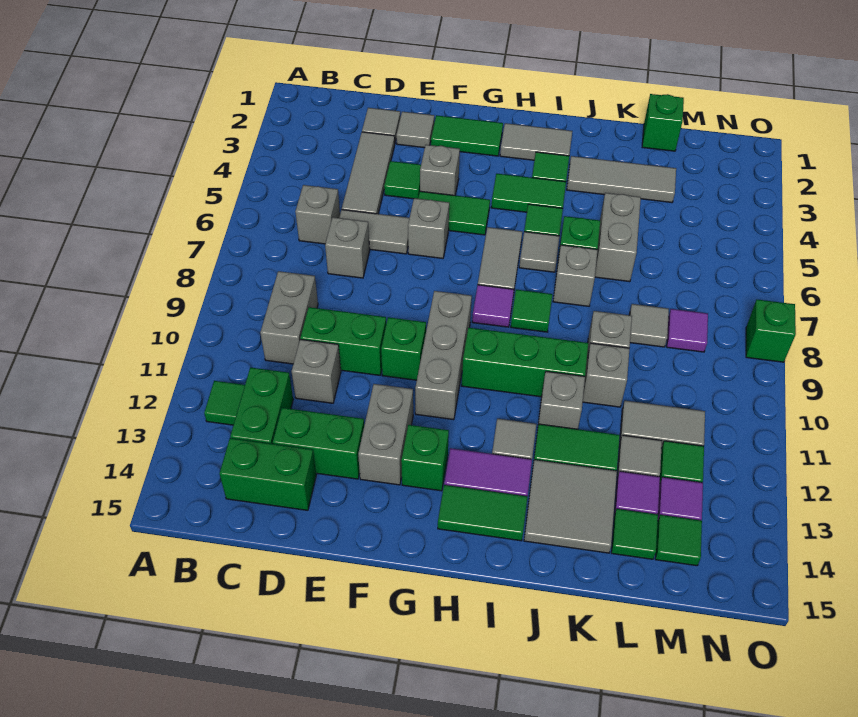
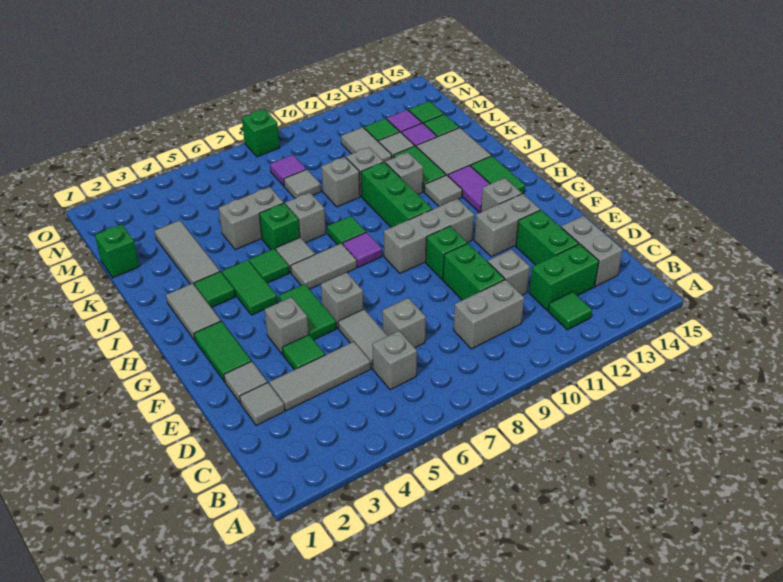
green 1x2 brick [220,438,316,510] -> grey 1x2 brick [561,216,623,286]
green 1x1 brick [401,425,449,491] -> grey 1x1 brick [481,178,522,212]

